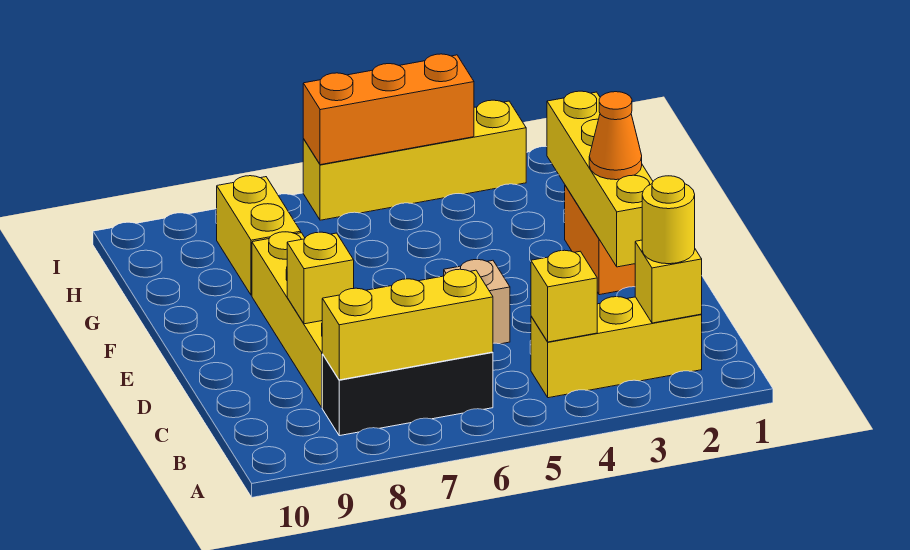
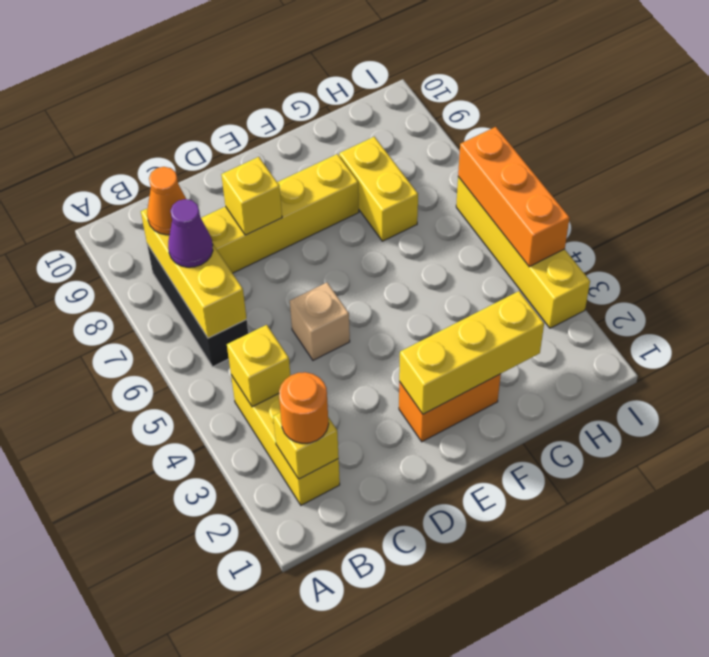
yellow 1x1 round brick [642,176,695,264] -> orange 1x1 round brick [279,372,329,443]
none -> purple 1x1 cone [168,199,213,267]
yellow 1x4 brick [547,91,653,267] -> yellow 1x3 brick [399,291,544,414]
orange 1x1 cone [589,92,642,180] -> orange 1x1 cone moved to [147,167,186,235]
yellow 1x2 brick [217,176,301,295] -> yellow 1x2 brick turned to [339,137,418,241]

